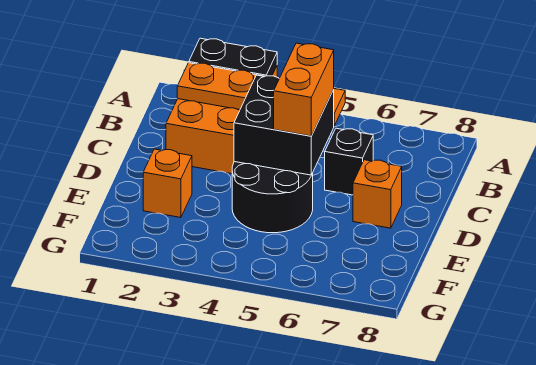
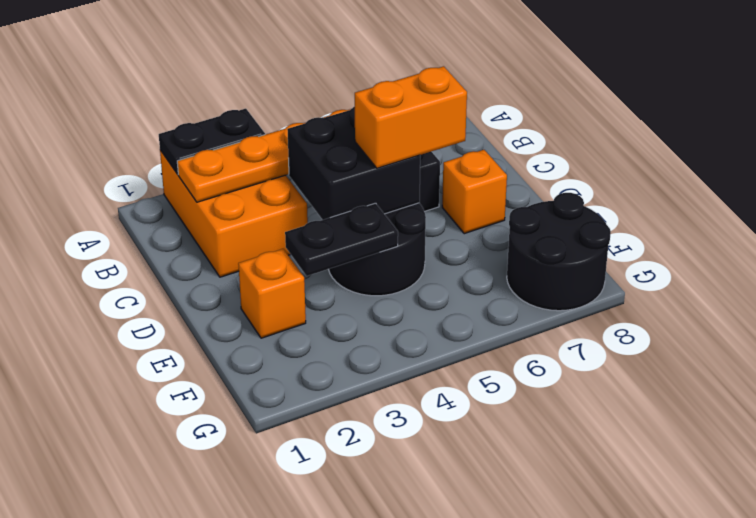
orange 1x2 brick [274,43,334,136] -> orange 1x2 brick turned to [355,66,467,168]
none -> black 1x2 plate [285,203,398,276]
none -> black 2x2 round brick [507,193,611,311]

